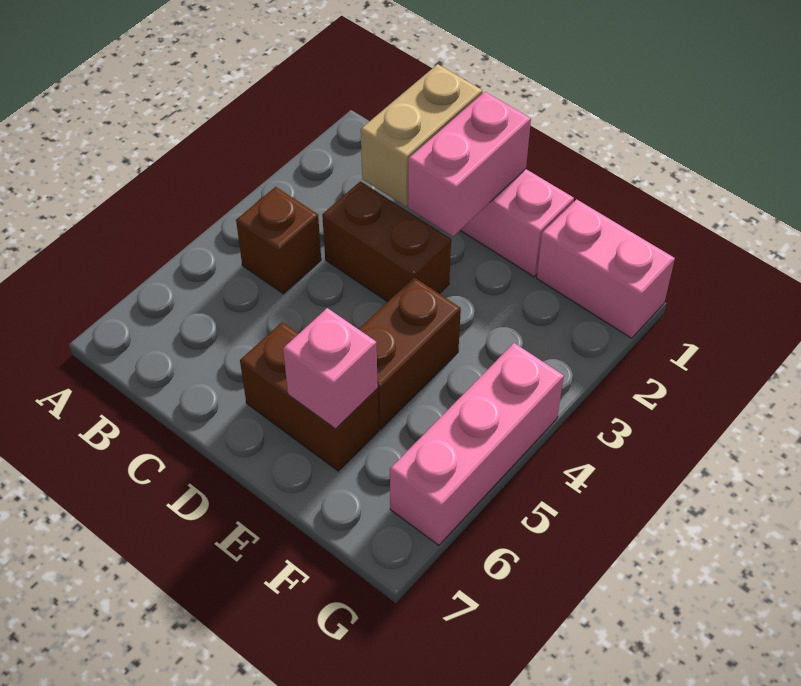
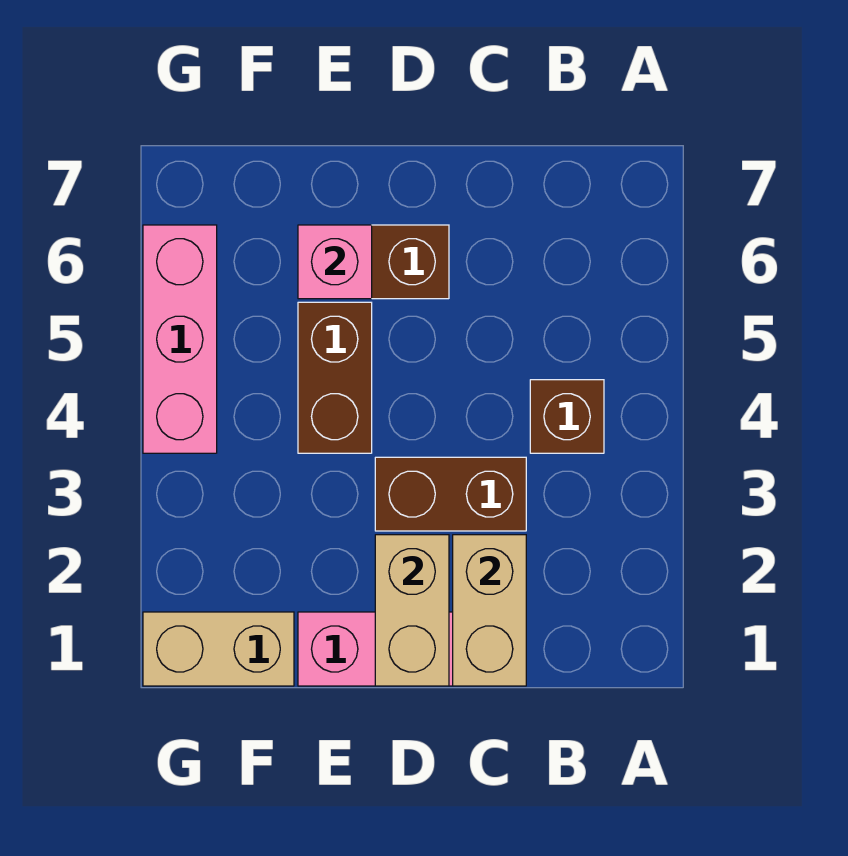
pink 1x2 brick [408,92,531,236] -> tan 1x2 brick [375,535,449,686]
pink 1x2 brick [537,199,675,338] -> tan 1x2 brick [143,612,294,686]

